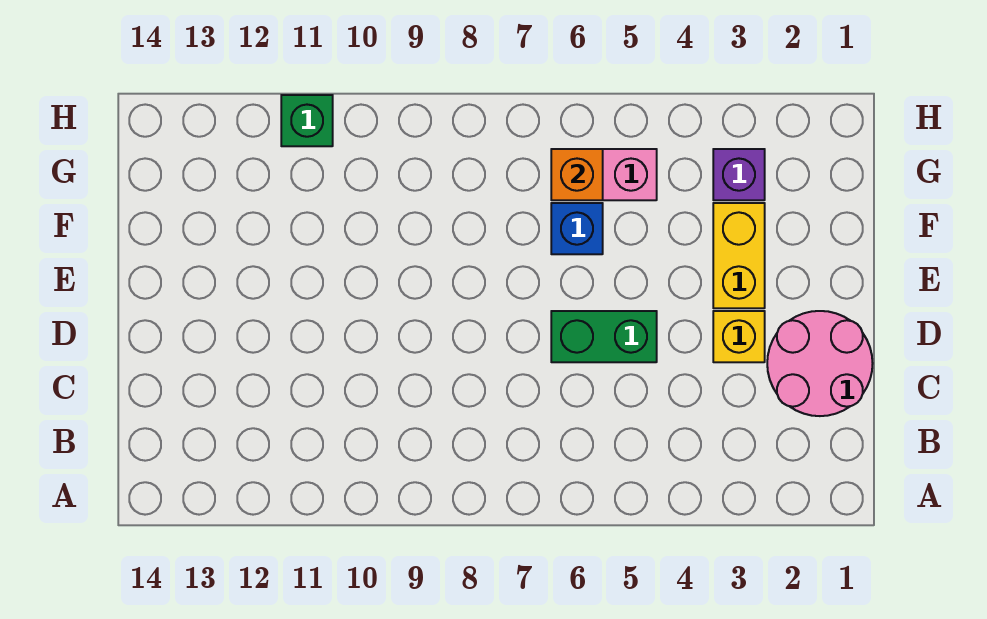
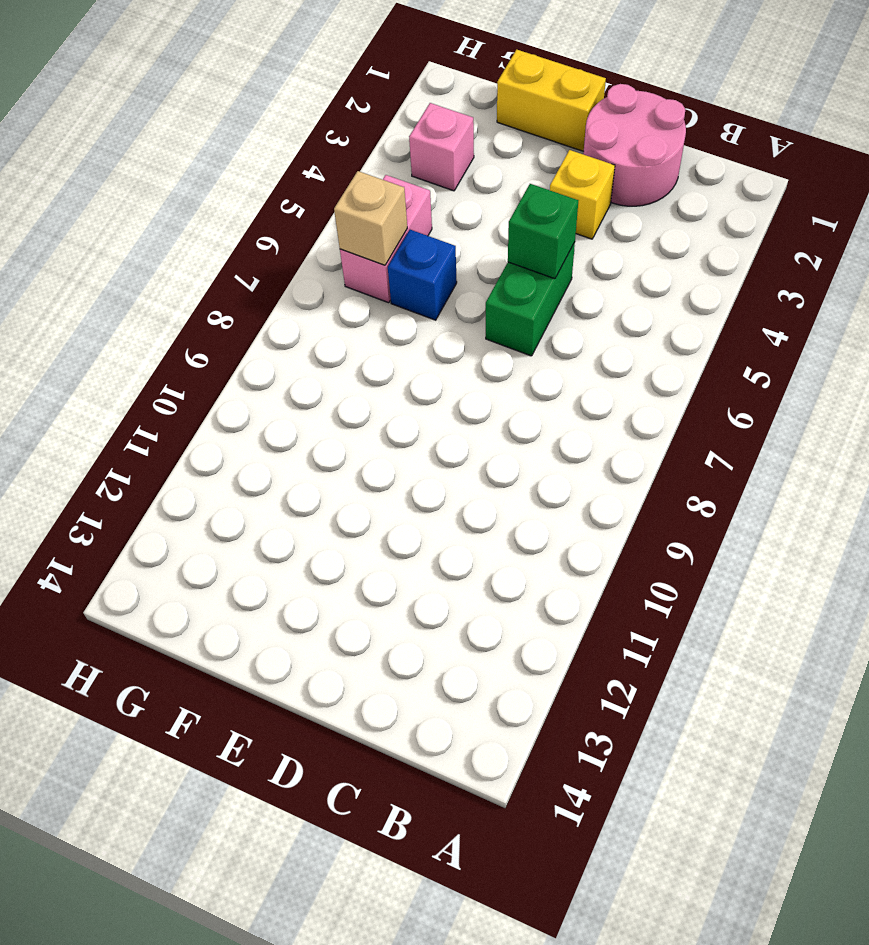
yellow 1x2 brick [713,203,765,308] -> yellow 1x2 brick moved to [497,50,606,151]
purple 1x1 brick [713,149,765,200] -> pink 1x1 brick [409,103,474,191]
orange 1x1 brick [551,149,603,200] -> tan 1x1 brick [334,171,407,265]
green 1x1 brick [281,95,333,146] -> green 1x1 brick moved to [508,184,578,279]

